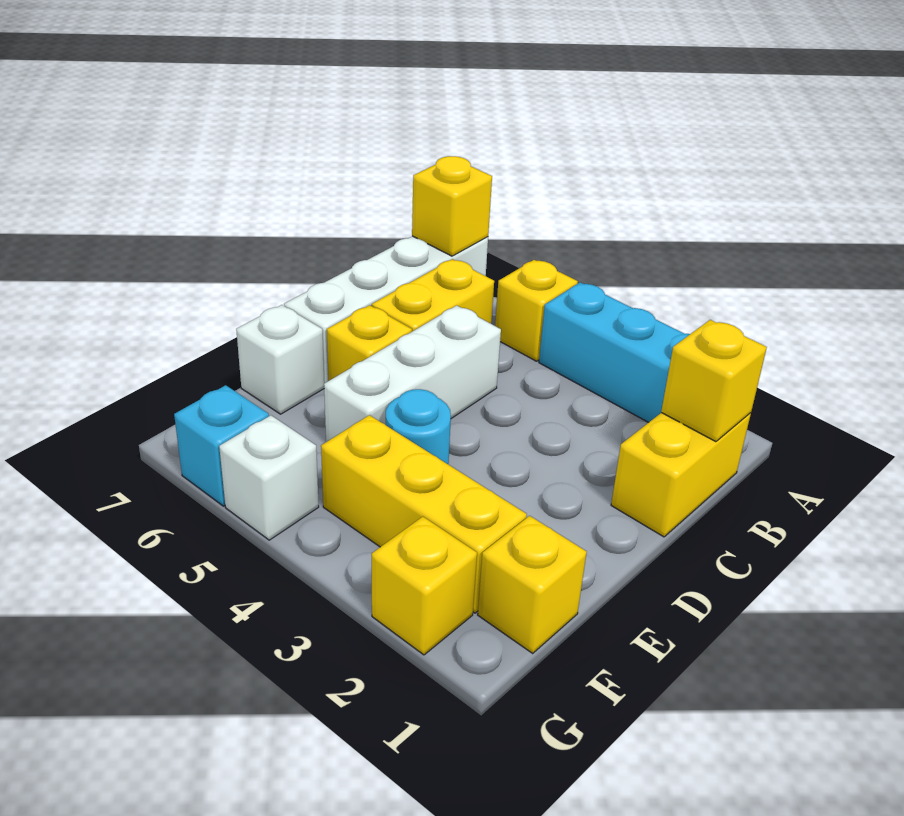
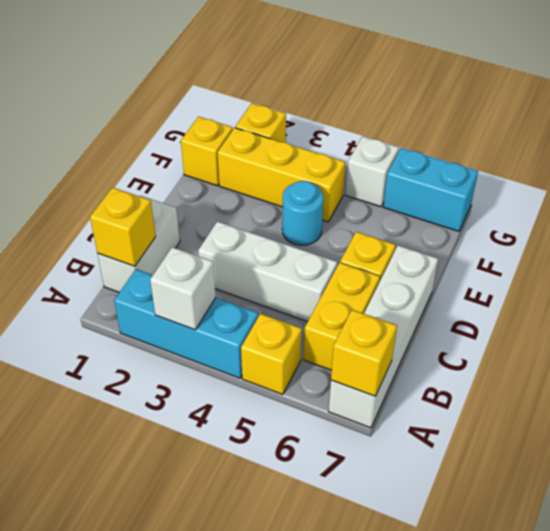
yellow 1x2 brick [611,413,751,537] -> white 1x2 brick [97,196,180,292]
white 1x3 brick [324,305,501,442] -> white 1x3 brick turned to [198,221,337,322]
white 1x1 brick [236,305,324,414] -> white 1x1 brick moved to [150,247,216,330]
cyan 1x1 brick [174,385,269,506] -> cyan 1x2 brick [383,148,478,231]

